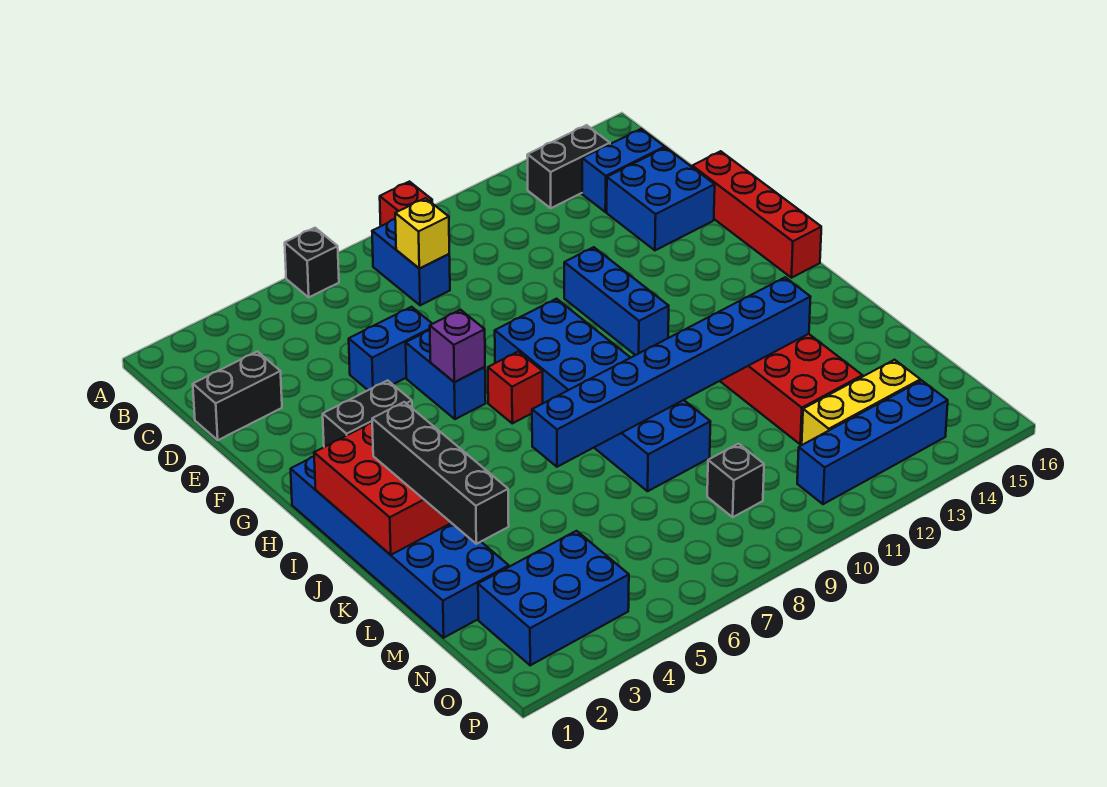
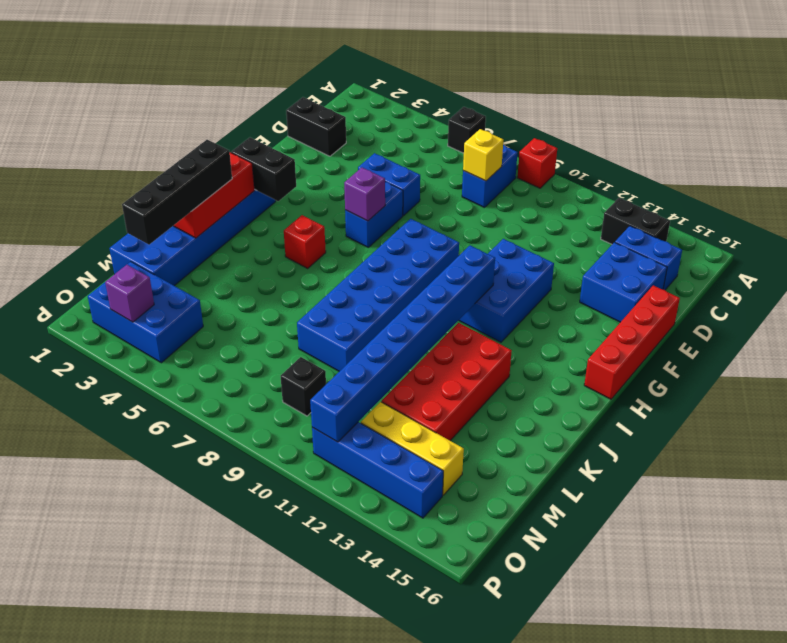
blue 1x3 brick [564,247,669,355] -> blue 2x3 brick [459,239,554,342]
red 1x1 brick [488,351,543,423] -> red 1x1 brick moved to [284,215,326,268]
blue 1x8 brick [532,277,810,467] -> blue 1x8 brick turned to [310,245,495,442]
none -> purple 1x1 brick [105,265,154,322]

